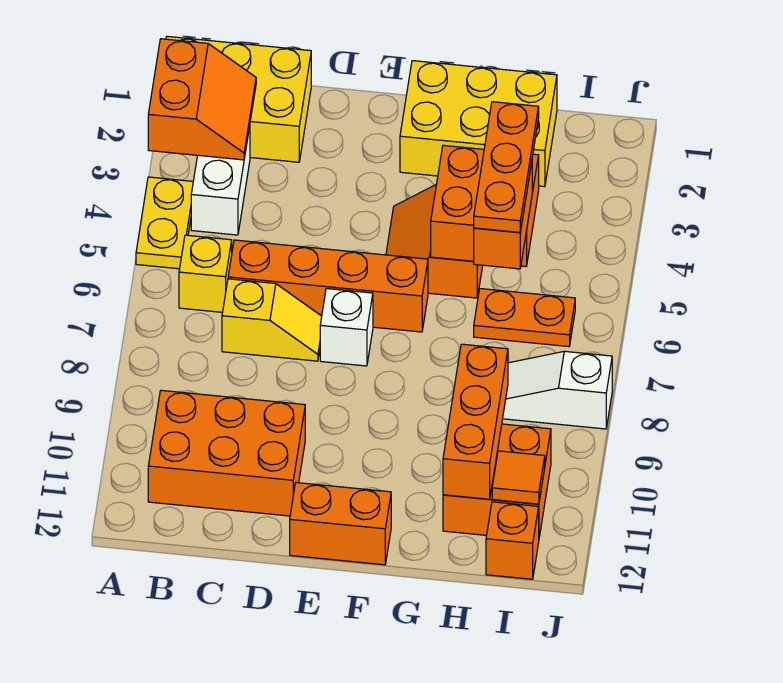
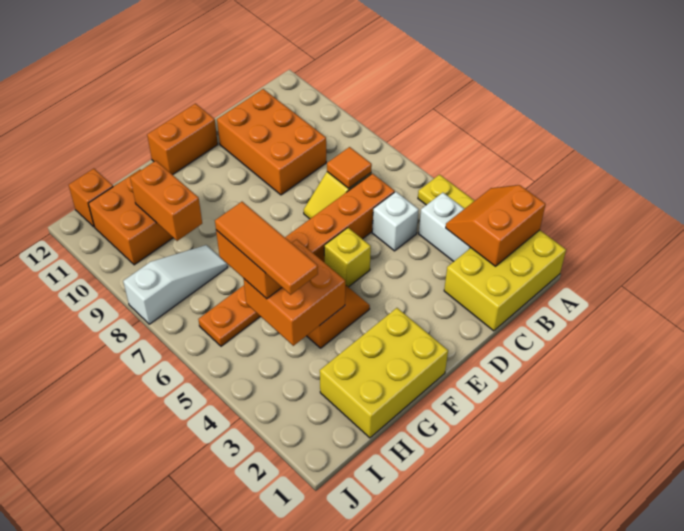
orange 2x2 slope [148,39,256,160] -> orange 2x2 slope turned to [446,185,546,266]
yellow 1x1 brick [179,235,232,312] -> yellow 1x1 brick moved to [324,228,371,287]
orange 2x3 brick [148,390,305,516] -> orange 2x3 brick turned to [217,89,326,195]
white 1x1 brick [320,289,373,366] -> white 1x1 brick moved to [372,192,419,251]
orange 1x3 plate [474,102,539,232] -> orange 1x3 tile [215,202,318,295]
orange 1x3 brick [443,344,508,499] -> orange 1x2 brick [130,161,202,241]
orange 1x1 tile [492,451,545,504] -> orange 1x1 tile moved to [327,147,372,188]

